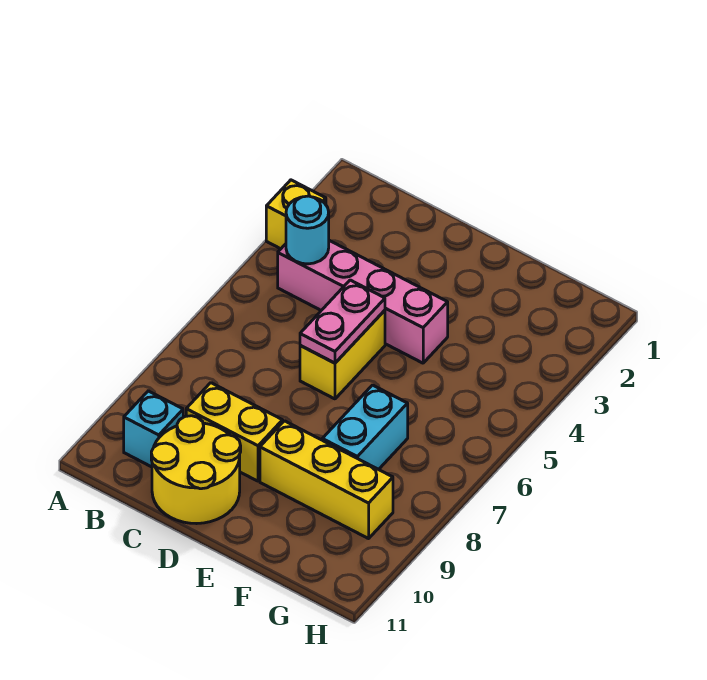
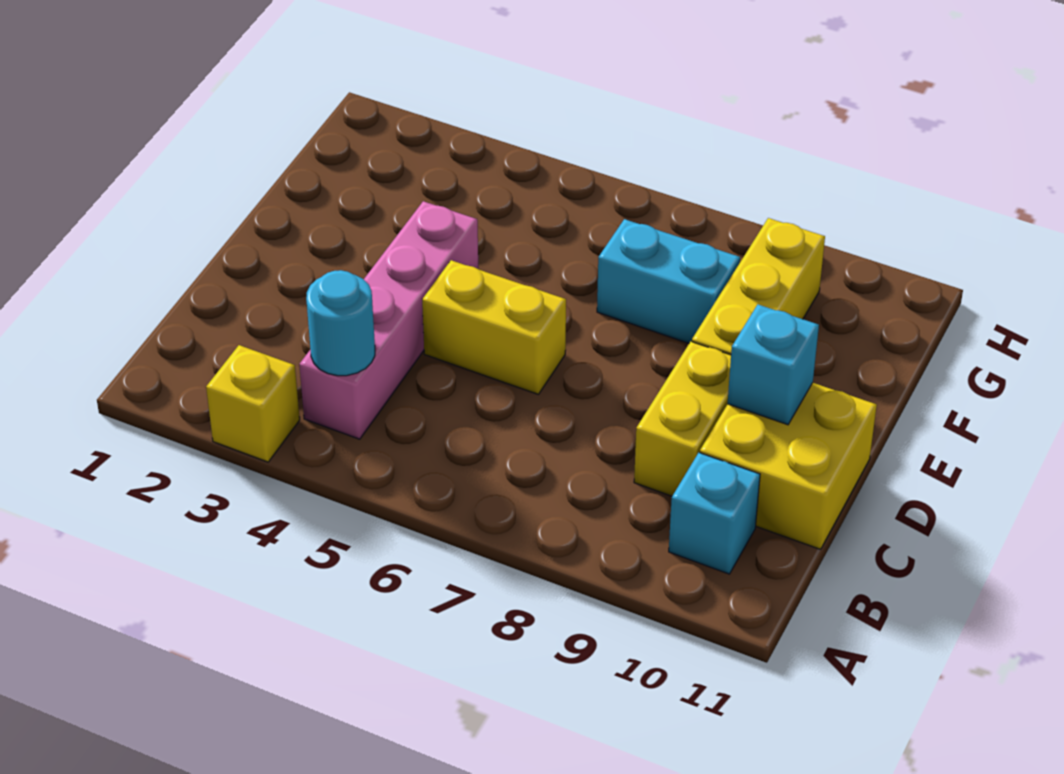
yellow 2x2 round brick [151,416,241,524] -> yellow 2x2 brick [700,383,877,549]
pink 1x2 plate [300,280,385,363] -> none
none -> cyan 1x1 brick [728,305,819,425]

